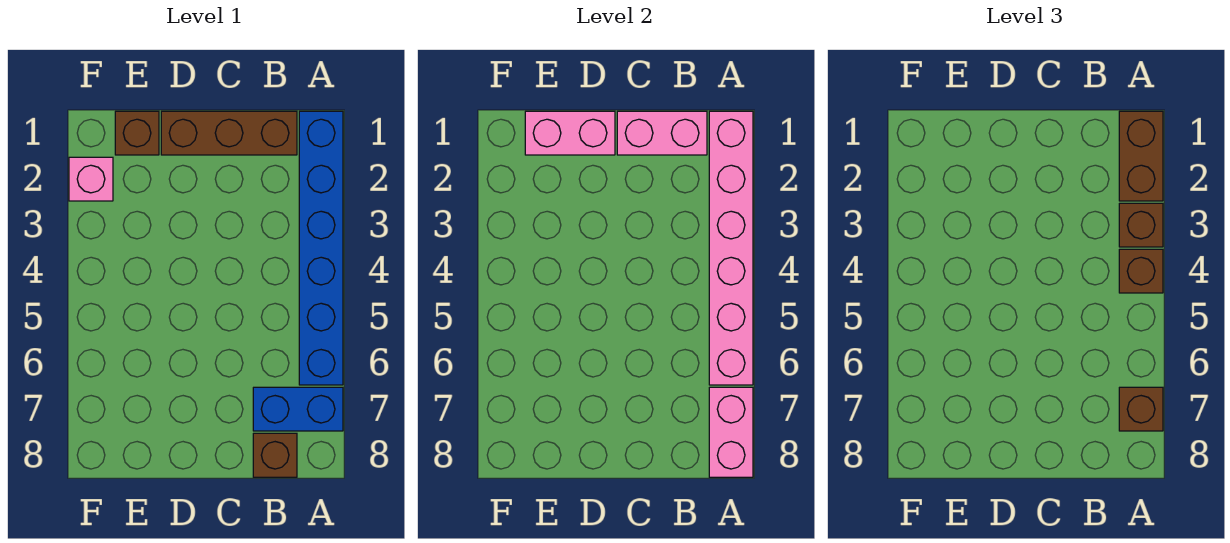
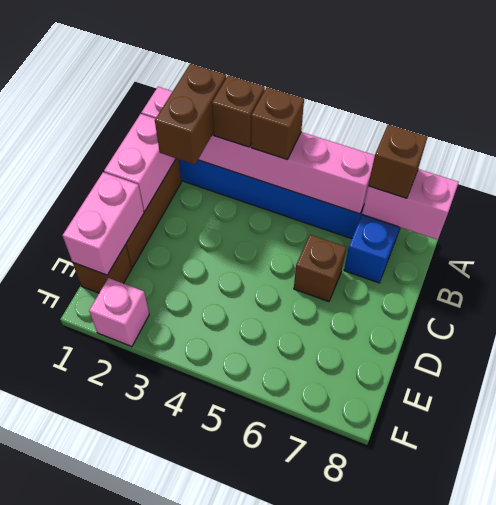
brown 1x2 brick [1119,111,1163,201] -> brown 1x2 brick turned to [155,64,226,164]
brown 1x1 brick [253,433,297,477] -> brown 1x1 brick moved to [294,235,346,302]

